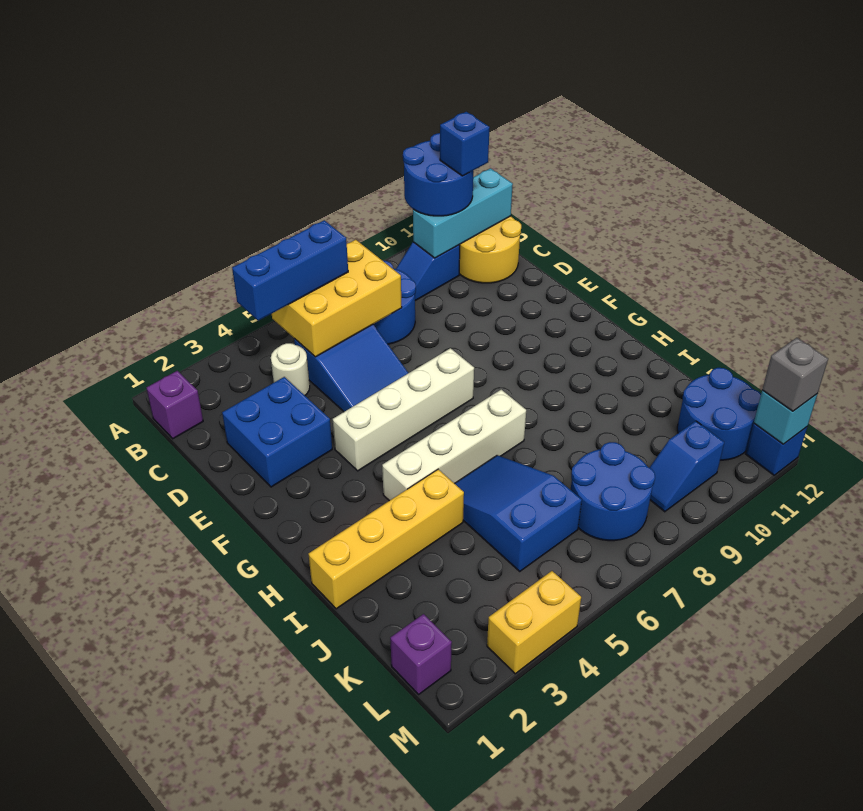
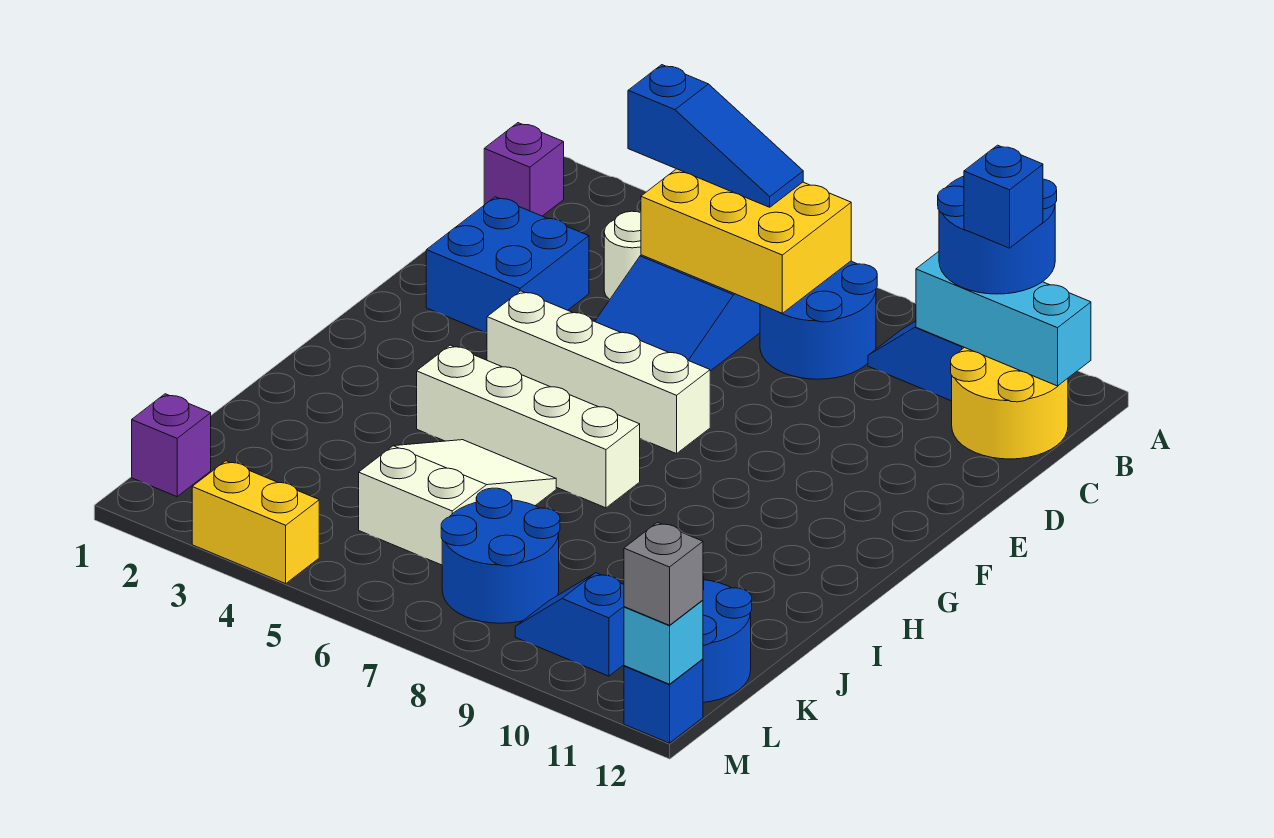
blue 1x3 brick [232,220,348,321] -> blue 1x3 slope [628,65,803,207]
yellow 1x4 brick [309,469,464,609] -> none
blue 2x3 slope [454,455,582,571] -> white 2x3 slope [359,440,556,565]

